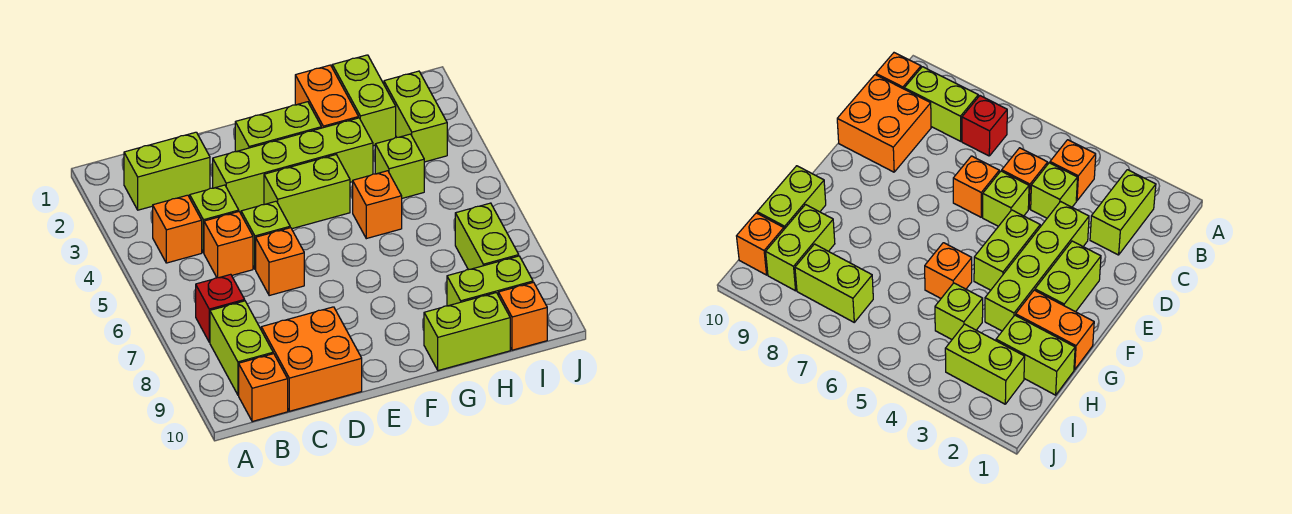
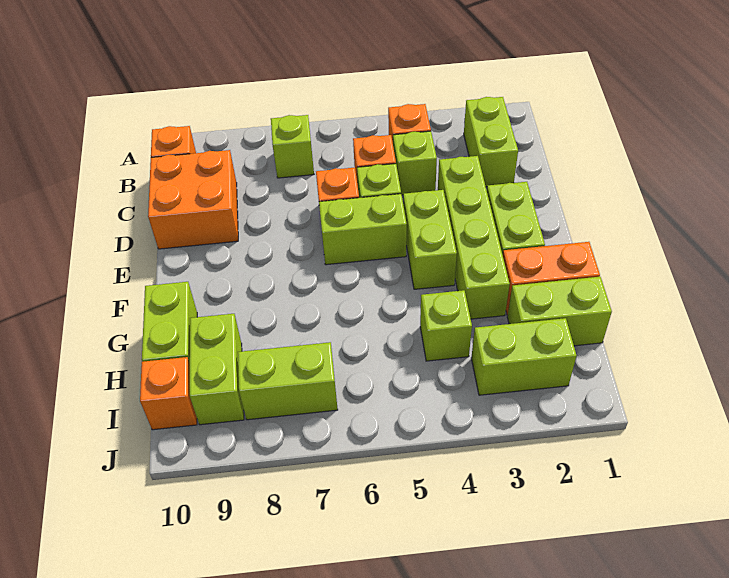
red 1x1 brick [196,274,245,342] -> lime 1x1 brick [271,115,314,178]
lime 1x2 brick [210,301,273,395] -> lime 1x2 brick moved to [319,194,407,265]
orange 1x1 brick [353,171,402,239] -> none

